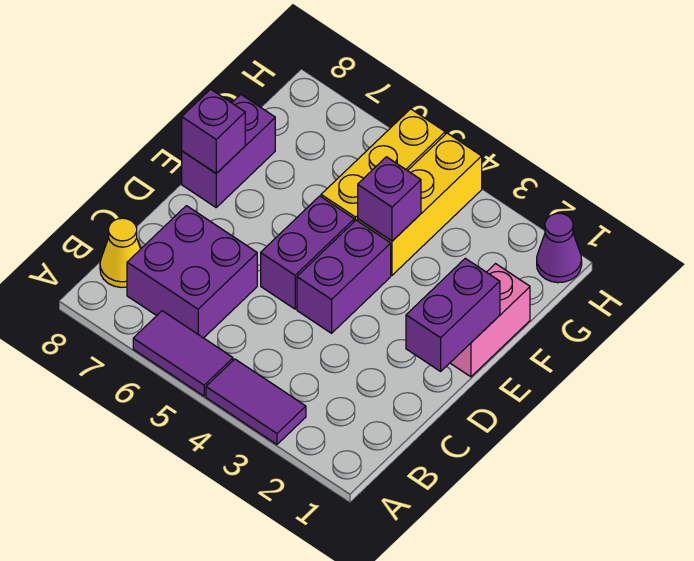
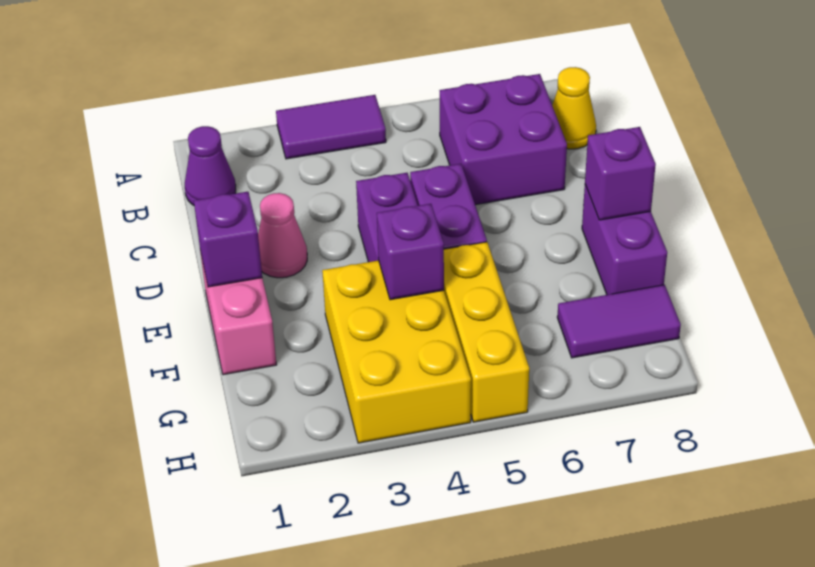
purple 1x2 tile [133,311,233,396] -> purple 1x2 tile moved to [557,285,681,358]
purple 1x2 brick [406,258,500,371] -> purple 1x1 brick [194,192,262,287]
none -> pink 1x1 cone [258,193,307,278]
yellow 1x3 brick [358,133,482,275] -> yellow 2x3 brick [322,260,471,443]
purple 1x1 cone [537,213,582,283] -> purple 1x1 cone moved to [185,126,236,205]

